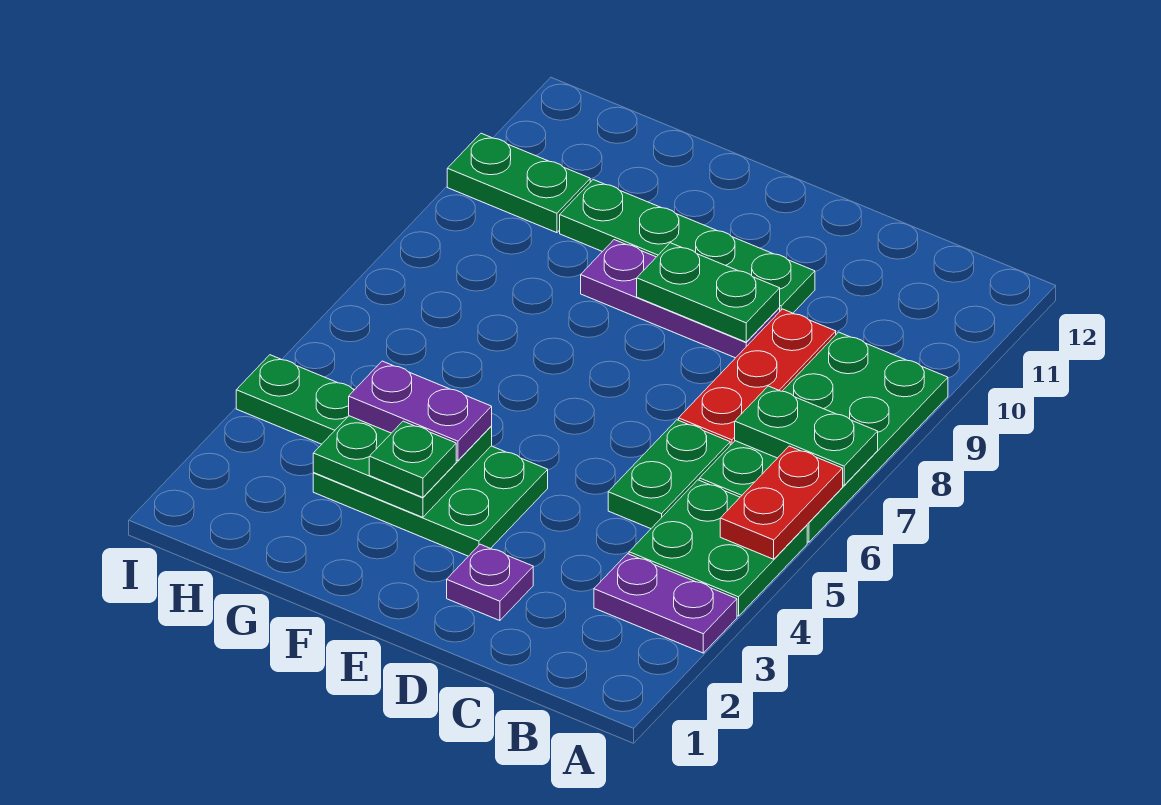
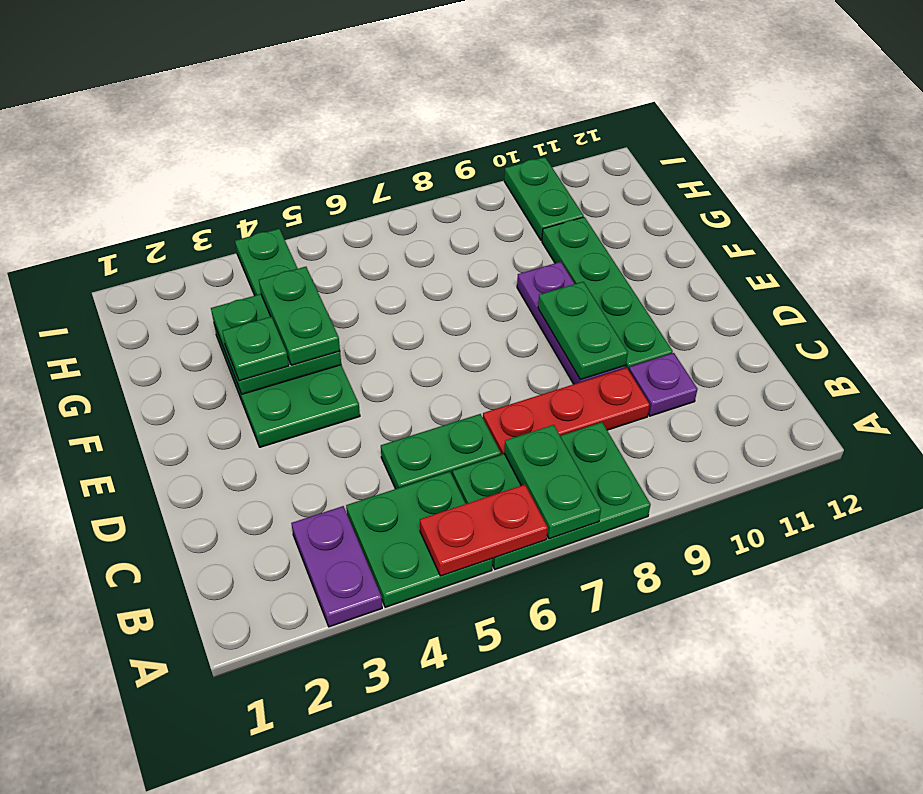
green 2x4 plate [699,332,948,542] -> green 2x3 plate [453,422,651,569]
purple 1x1 plate [447,544,533,621] -> purple 1x1 plate moved to [629,353,697,416]
purple 1x2 plate [349,361,492,460] -> green 1x2 plate [259,267,340,365]

